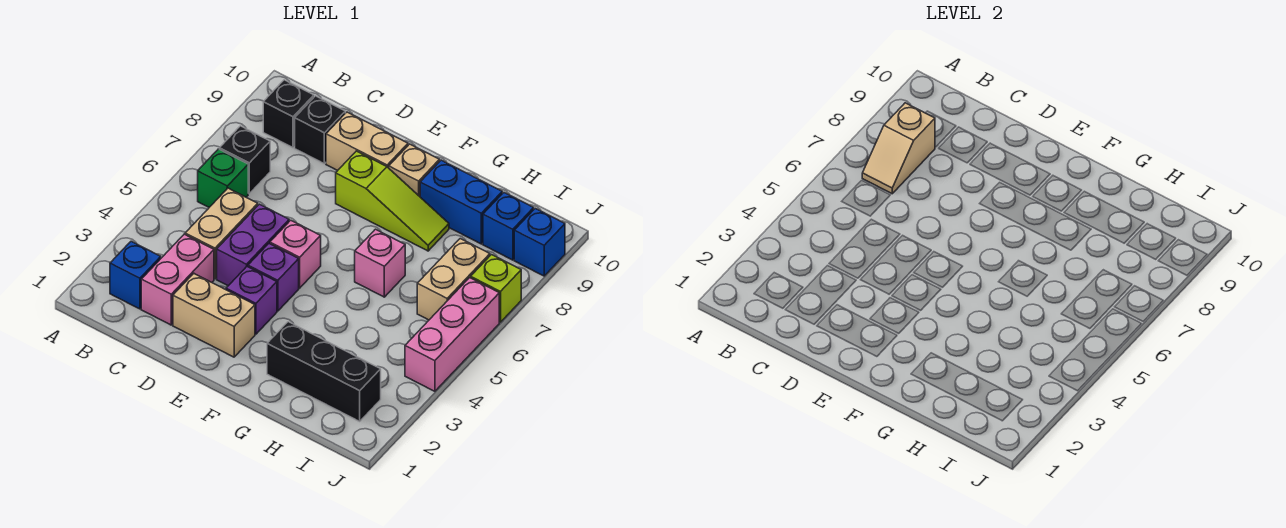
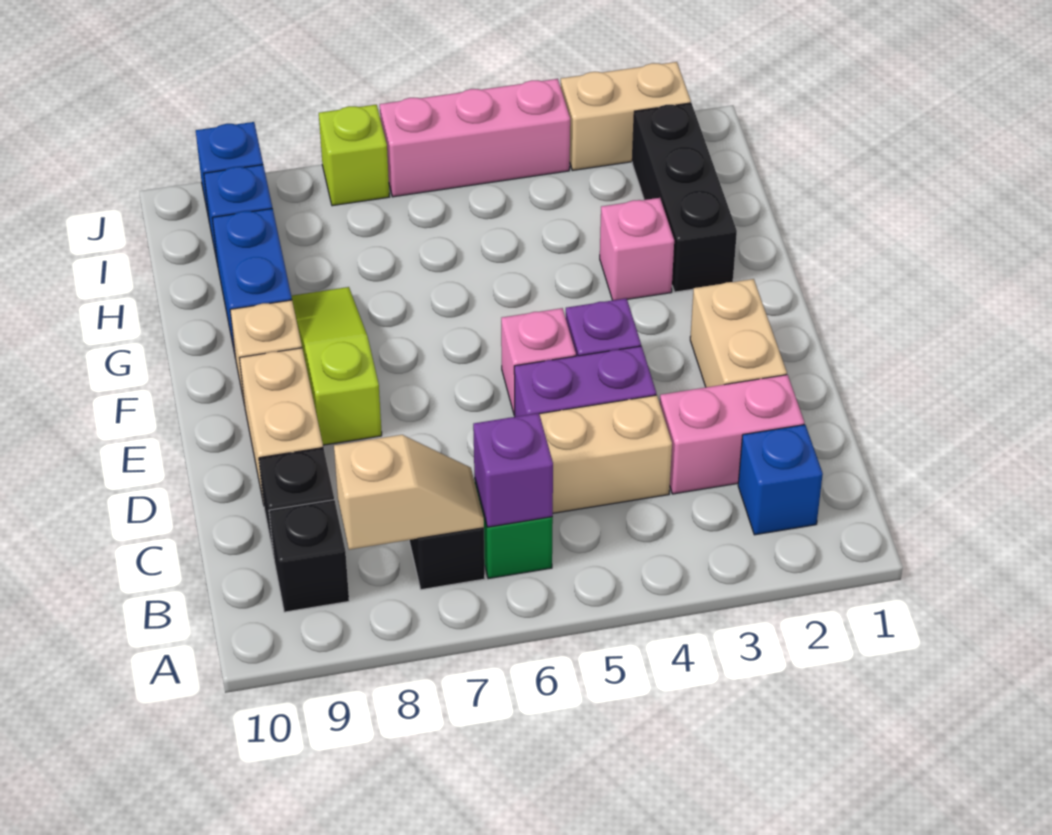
purple 1x1 brick [226,267,277,334] -> purple 1x1 brick moved to [473,413,553,527]
pink 1x1 brick [355,229,405,297] -> pink 1x1 brick moved to [600,198,674,300]
tan 1x2 brick [417,239,490,320] -> tan 1x2 brick moved to [561,62,691,170]

